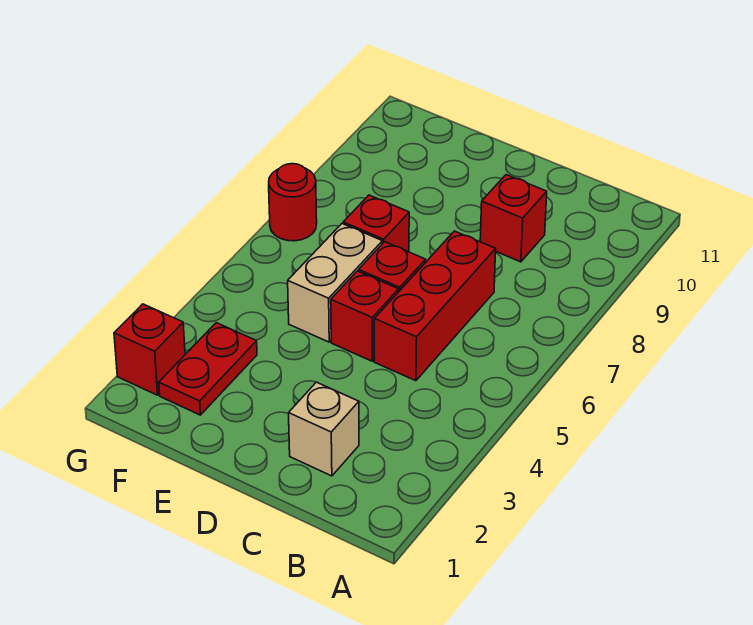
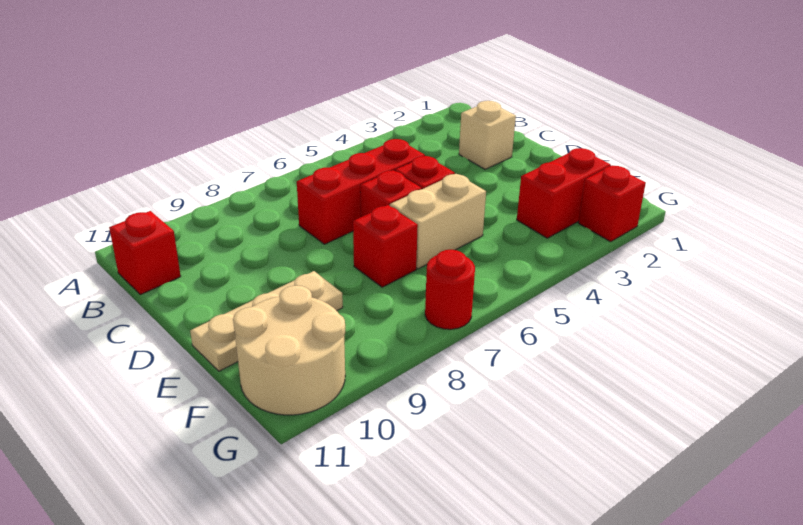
red 1x1 brick [480,175,547,262] -> red 1x1 brick moved to [109,211,181,295]
none -> tan 1x3 plate [190,271,343,371]
red 1x2 plate [159,323,257,415] -> red 1x2 brick [517,148,611,238]
none -> tan 2x2 round brick [233,285,345,415]

